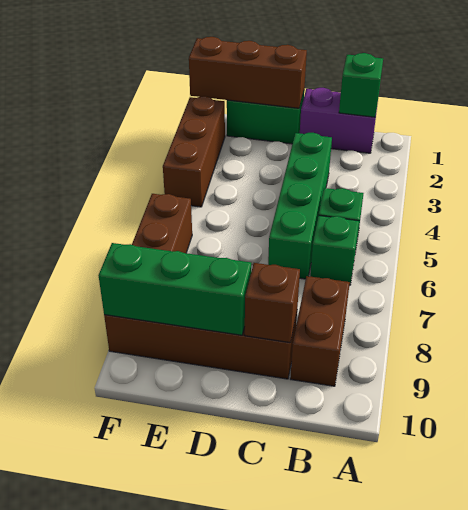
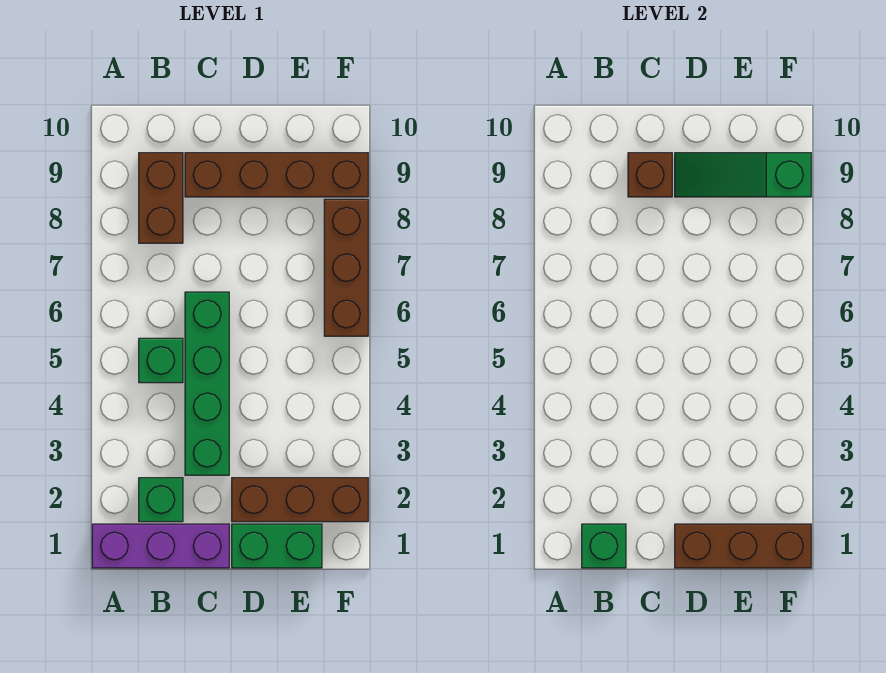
purple 1x2 brick [300,88,378,153] -> purple 1x3 brick [92,524,229,568]
green 1x1 brick [310,215,359,285] -> green 1x1 brick moved to [139,478,183,522]
green 1x3 brick [98,243,251,335] -> green 1x3 slope [675,153,811,197]
brown 1x3 brick [163,96,225,207] -> brown 1x3 brick turned to [232,478,368,522]

